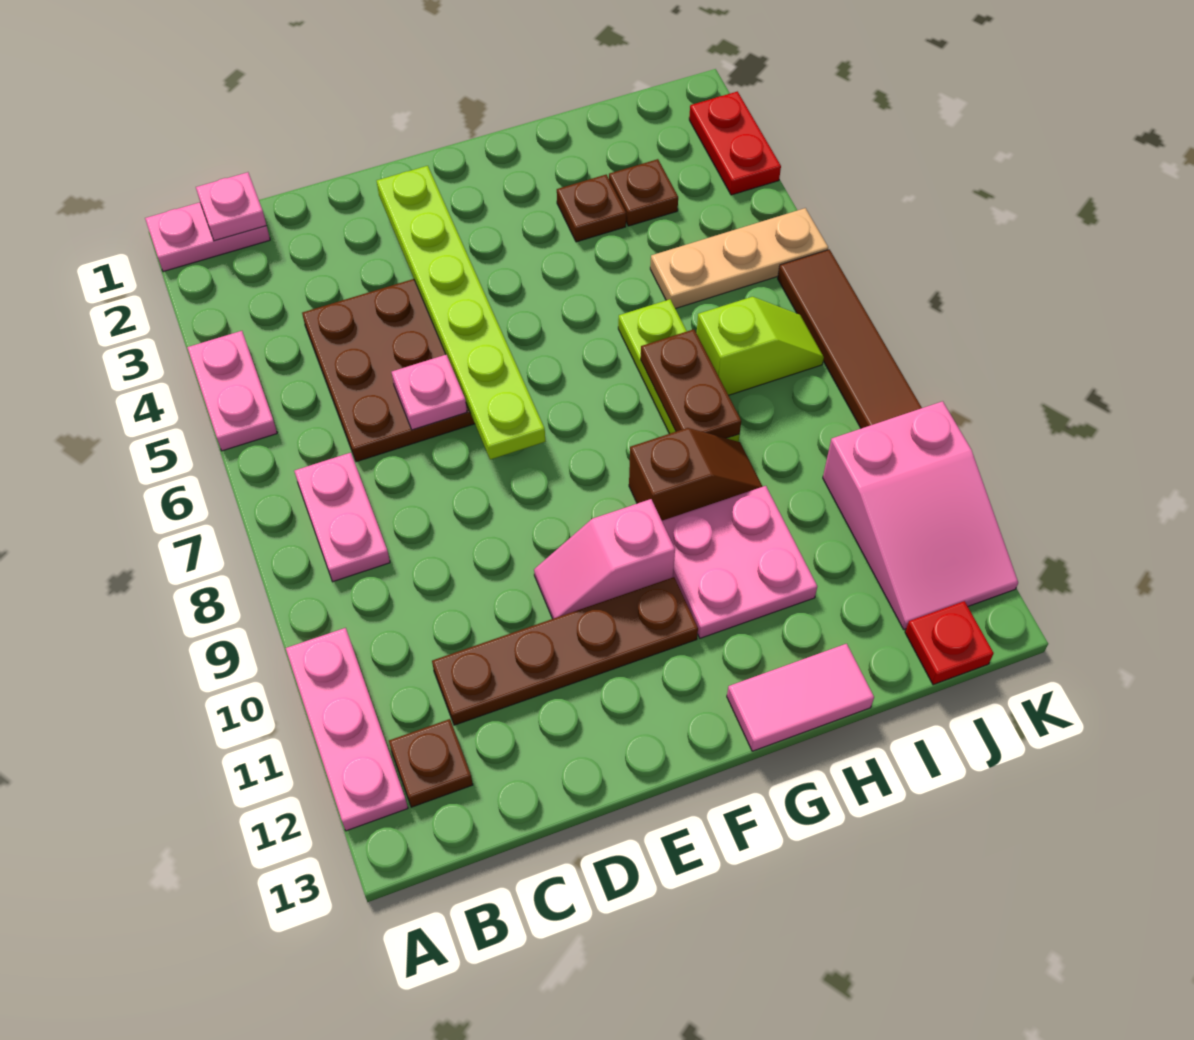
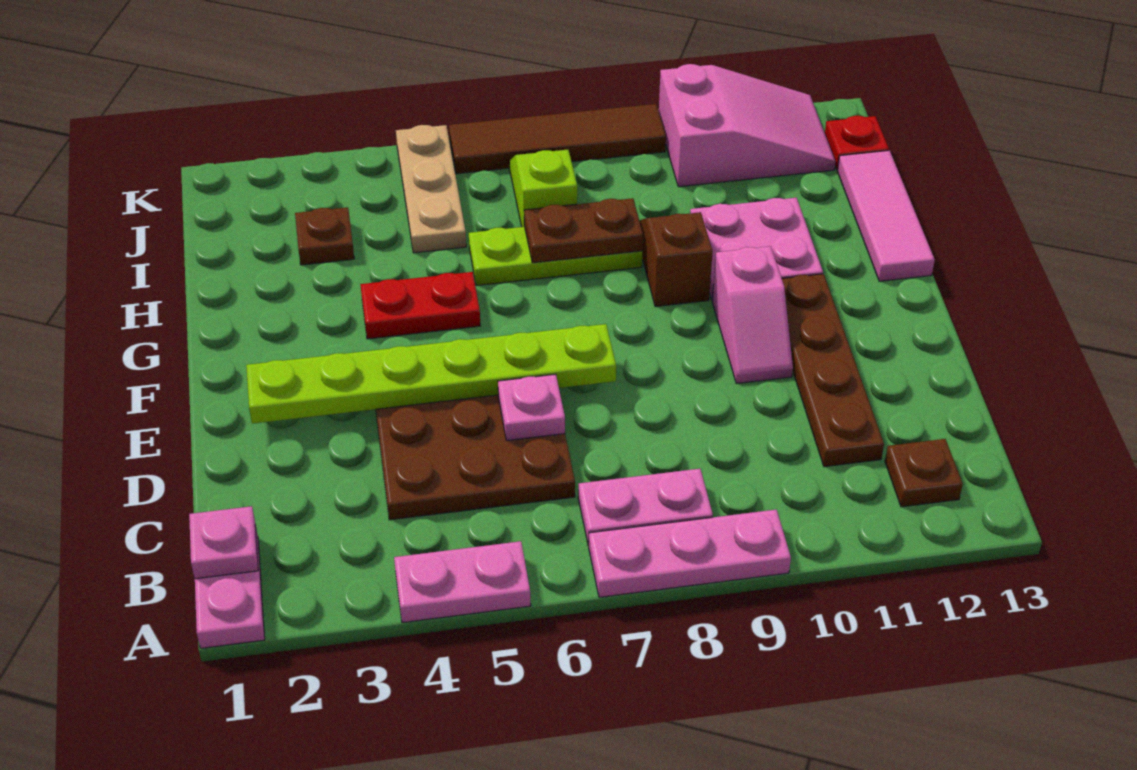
pink 1x3 plate [286,628,408,831] -> pink 1x3 plate moved to [589,510,791,597]
pink 1x2 tile [727,644,874,751] -> pink 1x3 tile [837,150,935,281]
brown 1x1 plate [557,175,626,242] -> none
red 1x2 plate [689,91,781,195] -> red 1x2 plate moved to [360,272,480,339]

